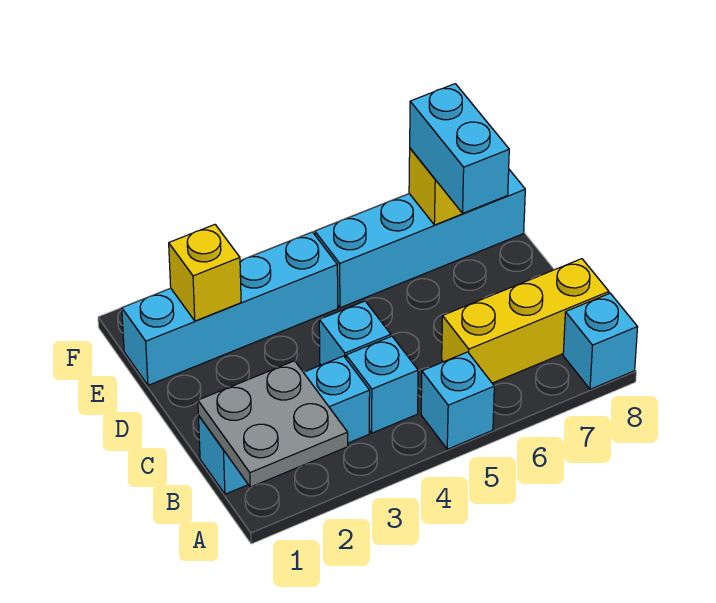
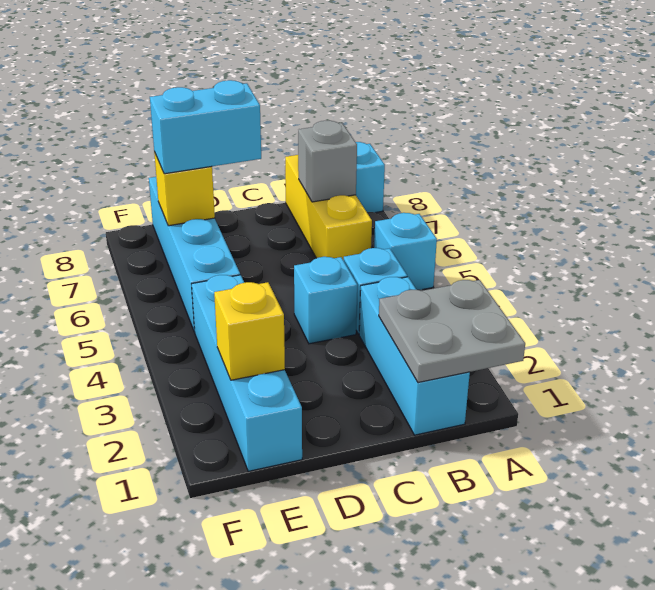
none -> grey 1x1 brick [298,121,357,202]

